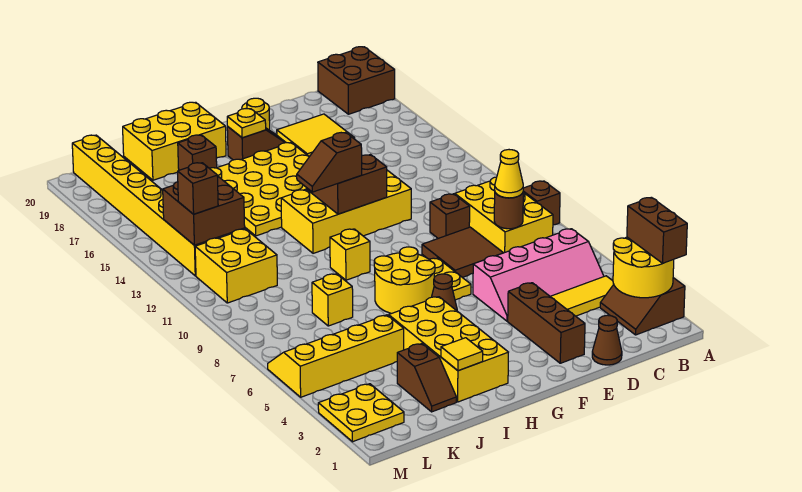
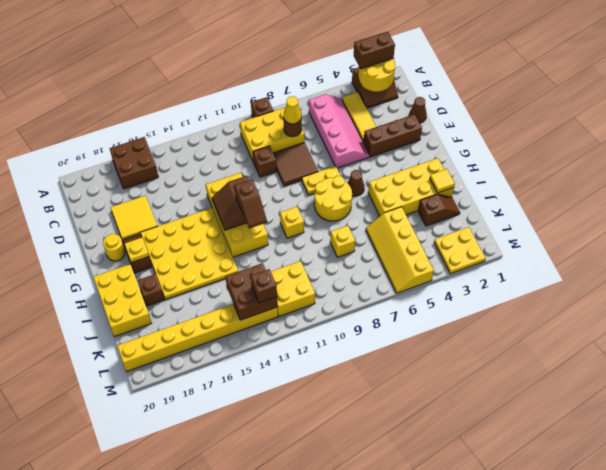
brown 2x2 brick [318,47,395,114] -> brown 2x2 brick moved to [110,137,158,189]

